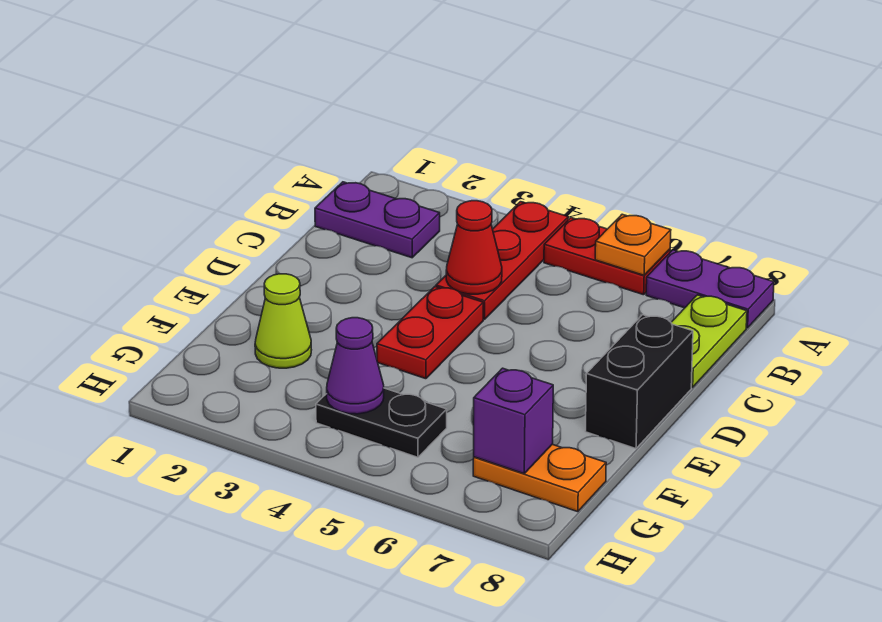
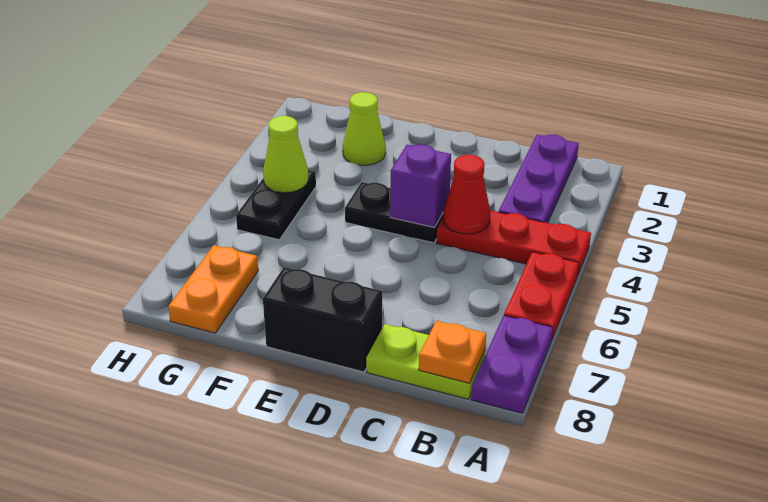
orange 1x1 plate [595,214,671,275] -> orange 1x1 plate moved to [419,321,486,383]
purple 1x2 plate [315,182,440,258] -> purple 1x3 plate [499,134,579,223]
red 1x2 plate [377,287,483,379] -> black 1x2 plate [345,182,443,243]
purple 1x1 cone [327,318,384,414] -> lime 1x1 cone [263,116,309,193]
purple 1x1 brick [474,368,553,474] -> purple 1x1 brick moved to [390,145,451,227]

